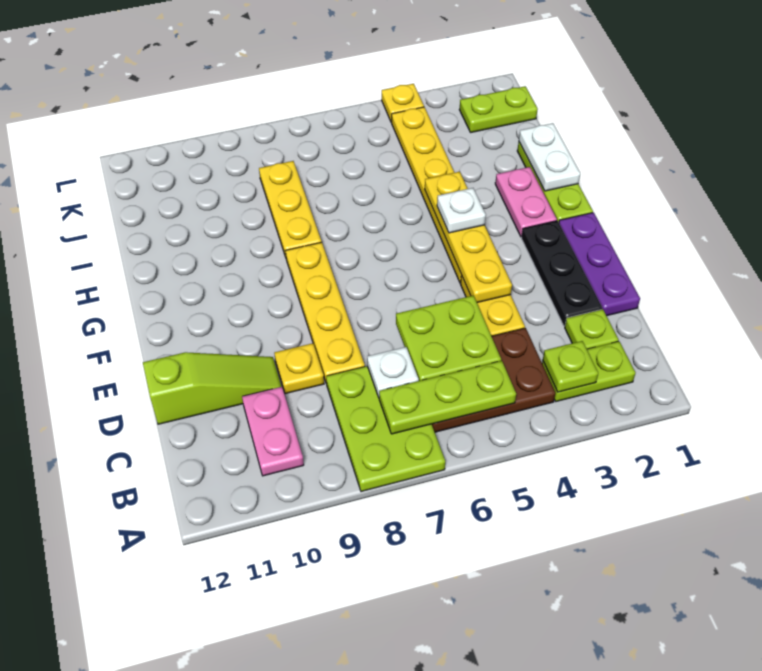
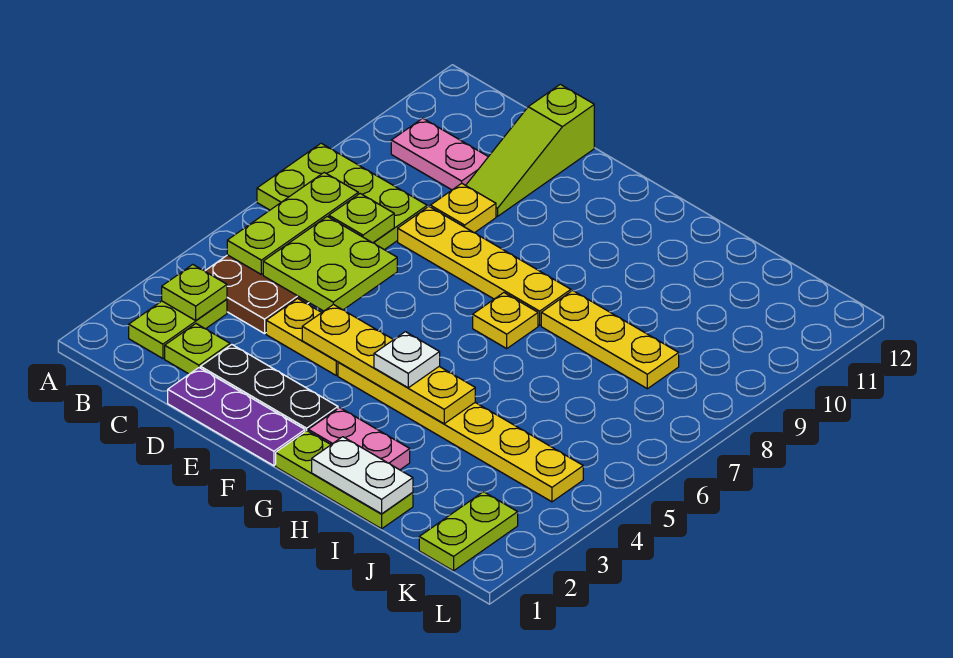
white 1x1 plate [367,347,419,397] -> lime 1x1 plate [329,194,394,243]
yellow 1x1 plate [382,84,424,122] -> yellow 1x1 plate moved to [473,293,538,348]

